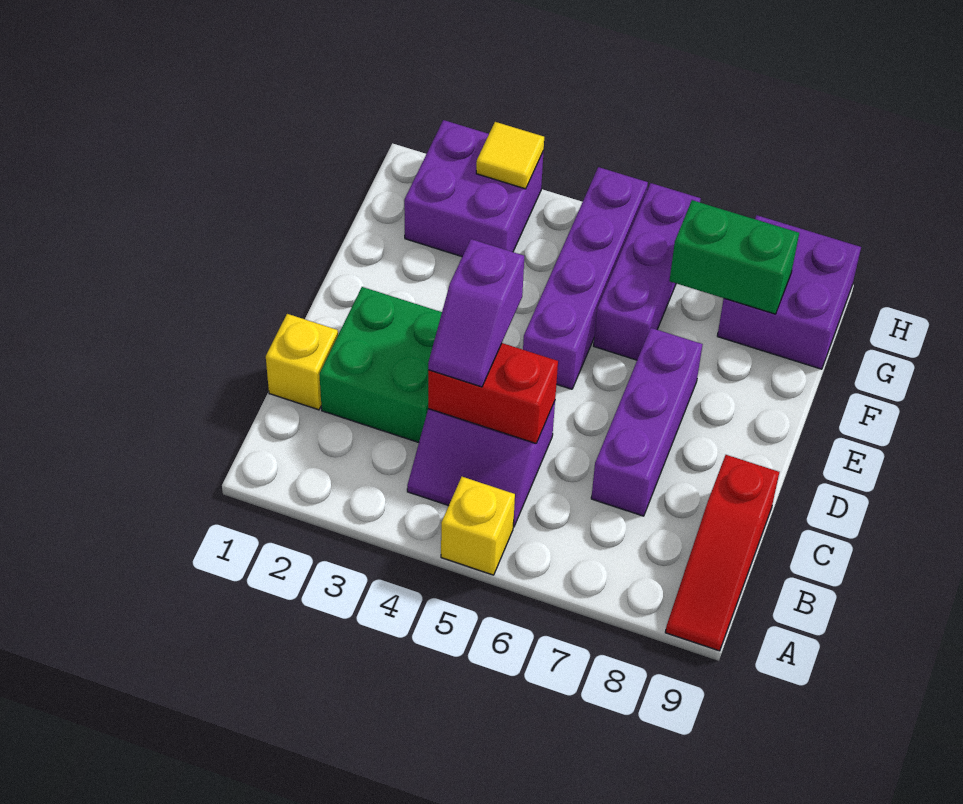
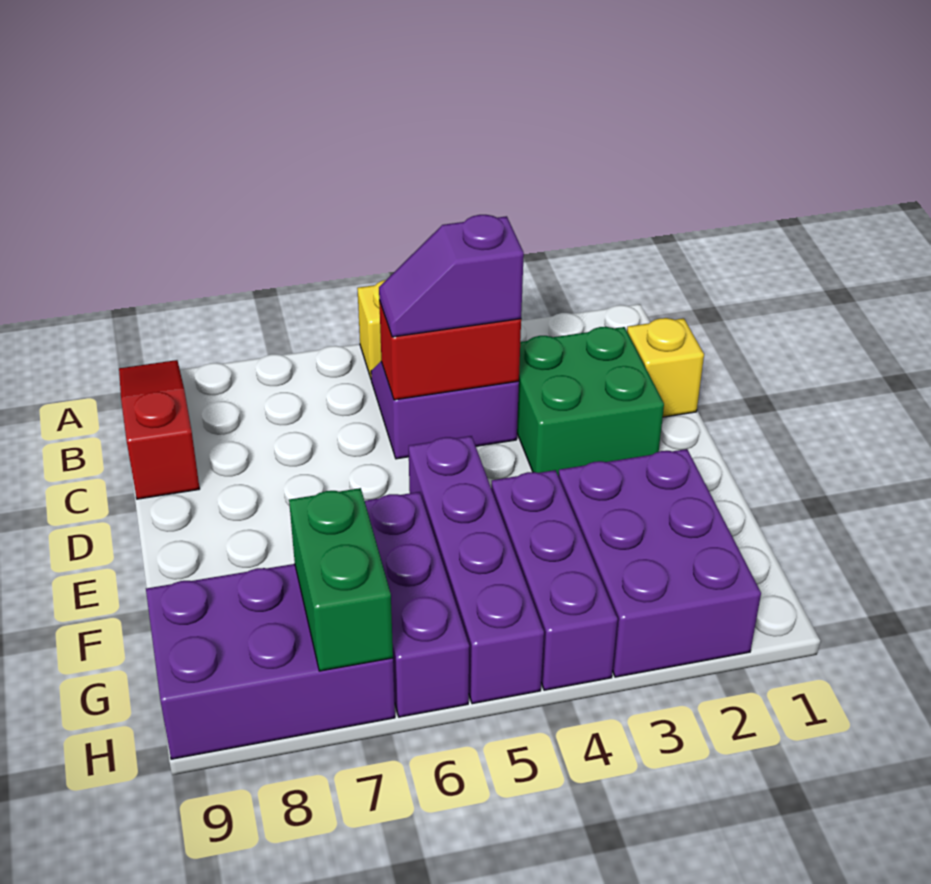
purple 1x2 slope [428,239,524,387] -> purple 1x2 slope turned to [379,215,524,337]
purple 1x3 brick [591,328,703,516] -> purple 1x3 brick moved to [491,470,618,690]
purple 2x2 brick [404,120,544,256] -> purple 2x3 brick [558,449,761,677]
green 1x2 brick [670,200,799,314] -> green 1x2 brick turned to [289,488,393,671]
purple 2x2 brick [717,215,861,369] -> purple 2x3 brick [146,564,395,759]
yellow 1x1 tile [476,122,544,189] -> none

